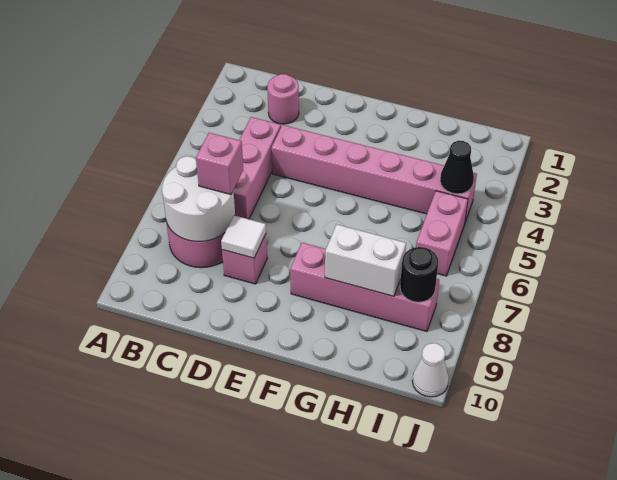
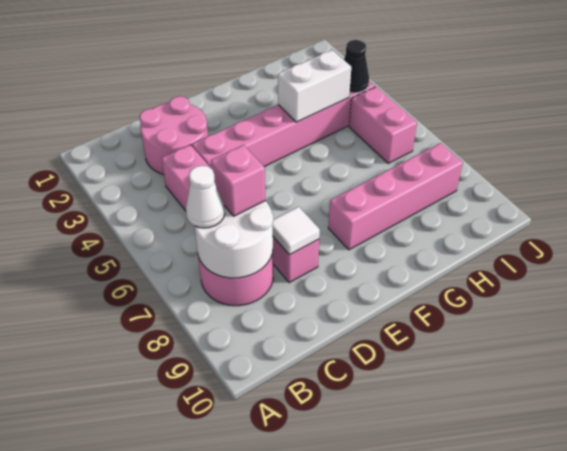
pink 1x1 round brick [267,74,299,124] -> pink 2x2 round brick [139,96,208,175]
white 1x2 brick [325,225,406,296] -> white 1x2 brick moved to [278,50,351,122]
black 1x1 round brick [400,247,438,302] -> none
white 1x1 cone [412,343,449,397] -> white 1x1 cone moved to [186,166,225,228]

